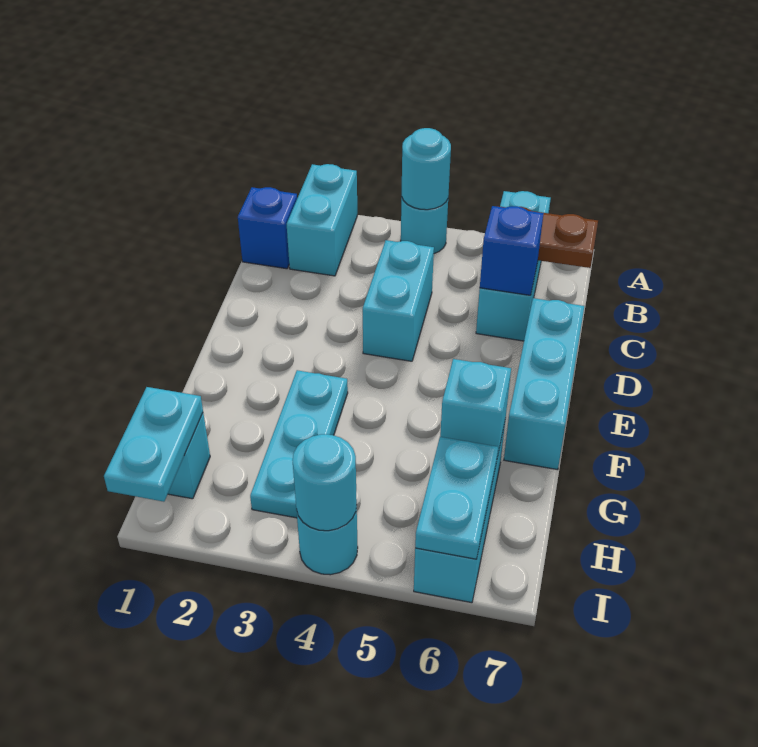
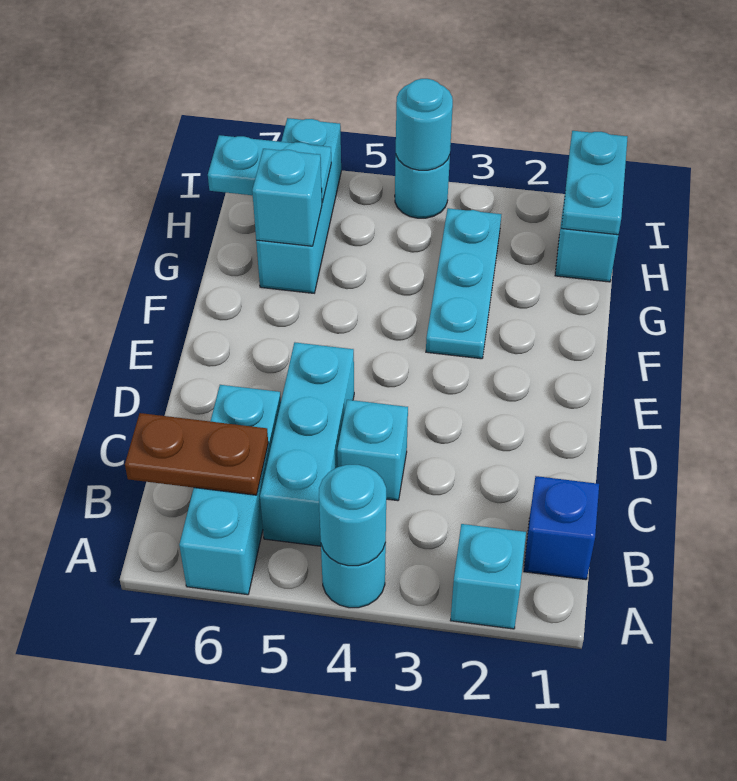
cyan 1x2 brick [287,164,357,276] -> cyan 1x1 brick [451,524,526,629]
cyan 1x2 brick [363,240,434,361] -> cyan 1x1 brick [337,400,408,501]
blue 1x1 brick [480,206,544,295] -> none
cyan 1x3 brick [504,298,584,470] -> cyan 1x3 brick moved to [260,343,354,546]
cyan 1x2 plate [415,437,498,559] -> cyan 1x2 plate turned to [208,135,331,202]

